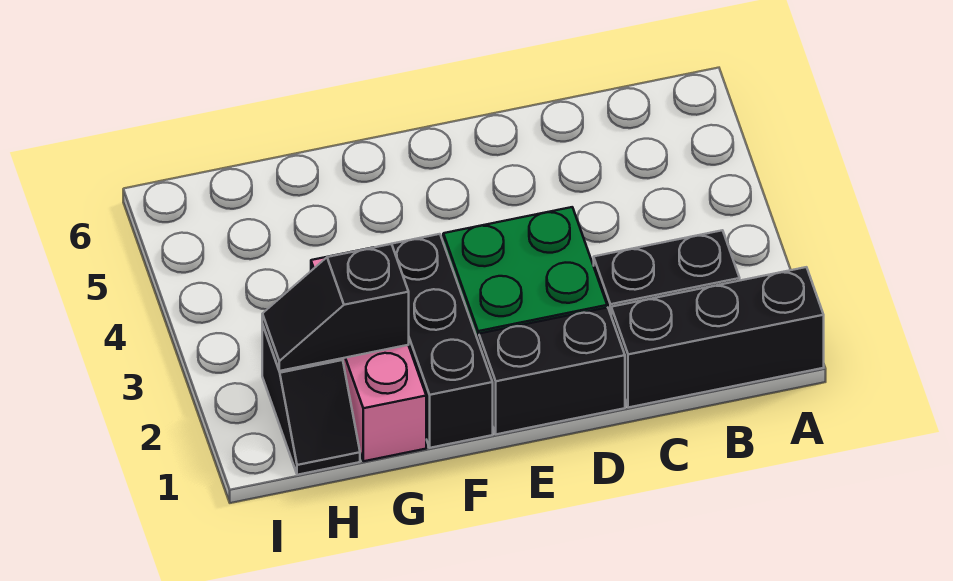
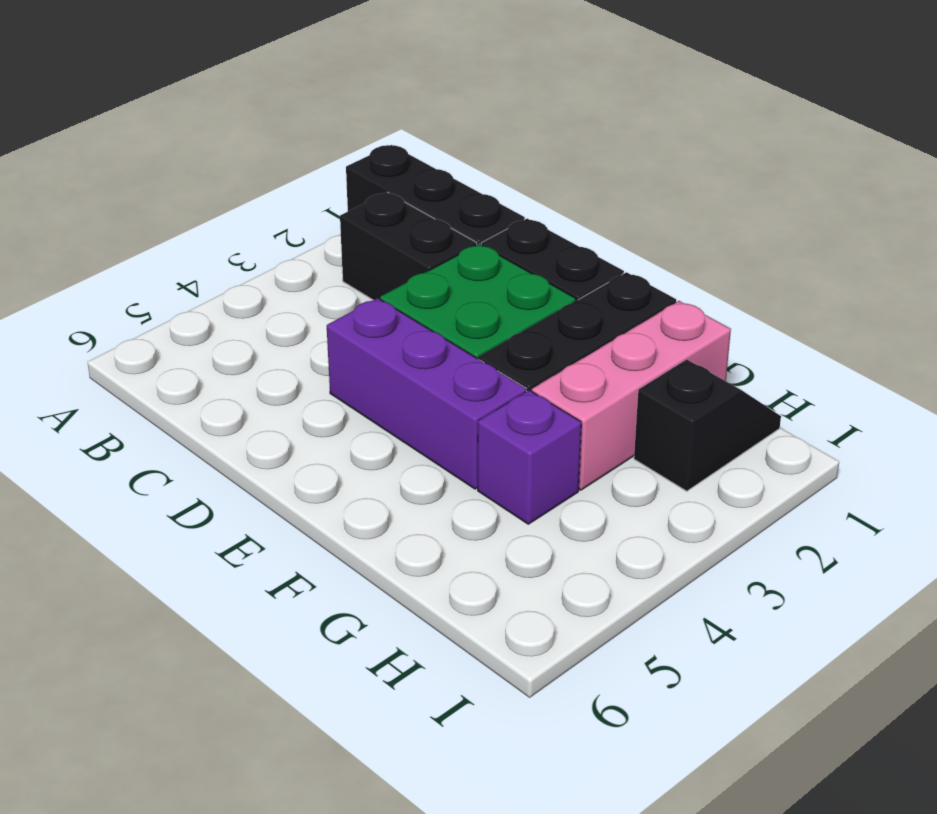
none -> purple 1x3 brick [327,298,527,489]
black 1x2 slope [262,244,409,371] -> none
none -> purple 1x1 brick [478,390,581,524]

